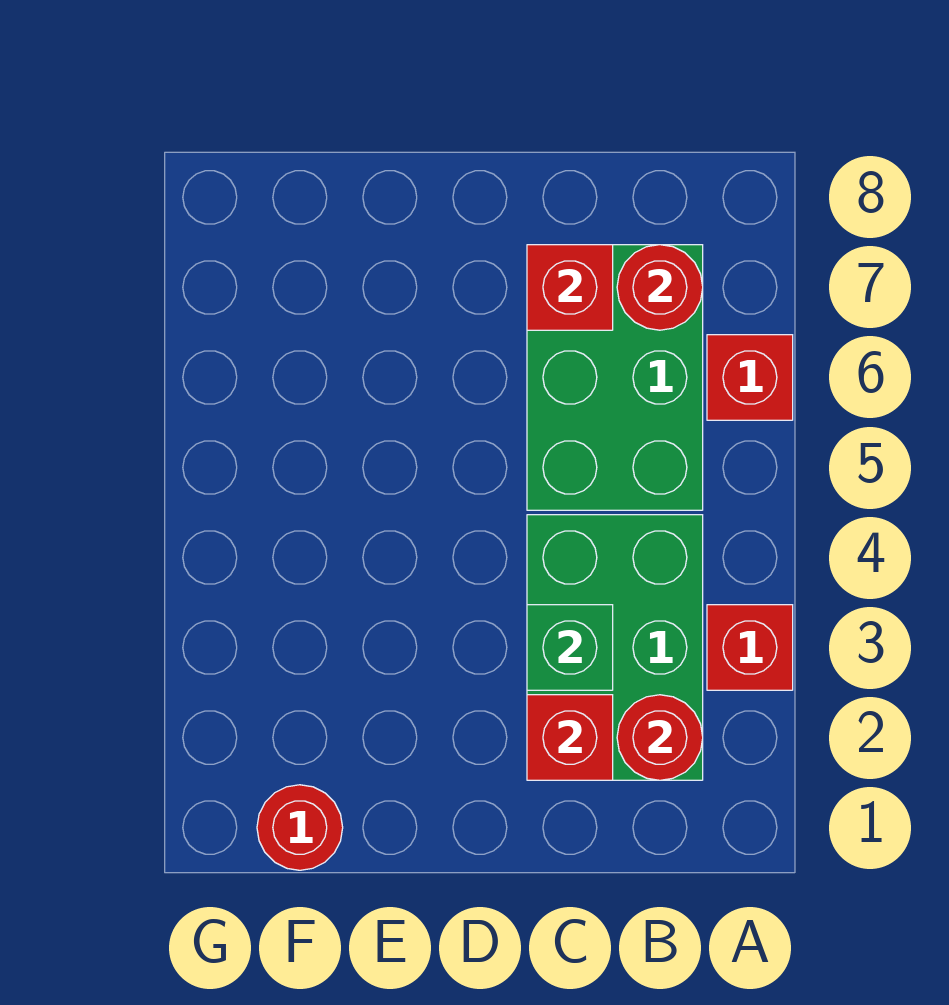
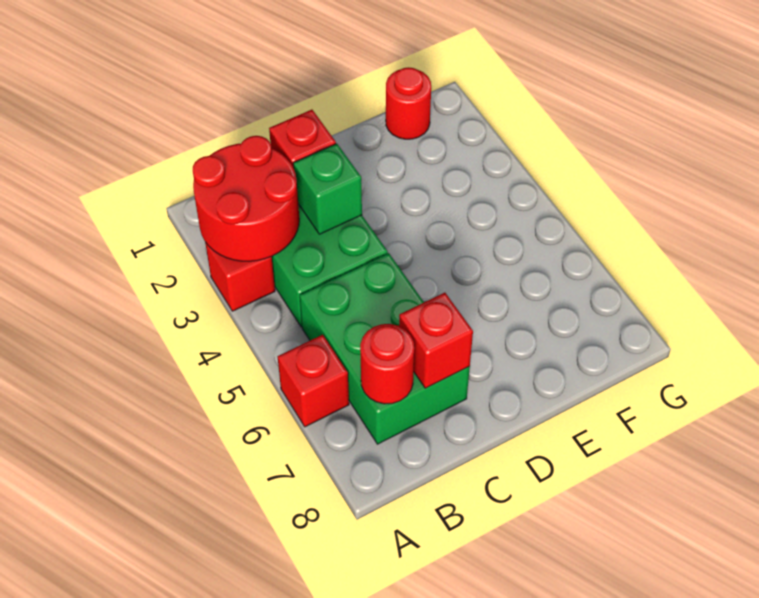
red 1x1 round brick [617,695,703,780] -> red 2x2 round brick [193,136,299,261]

